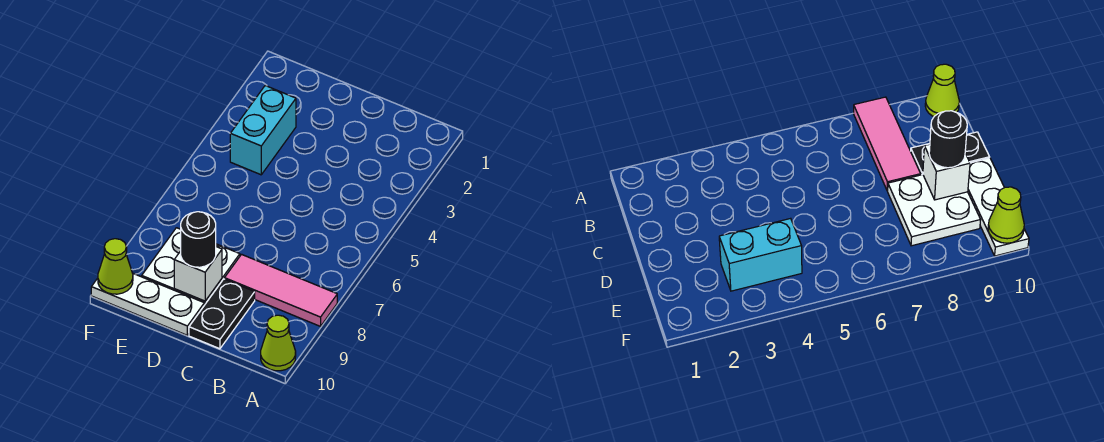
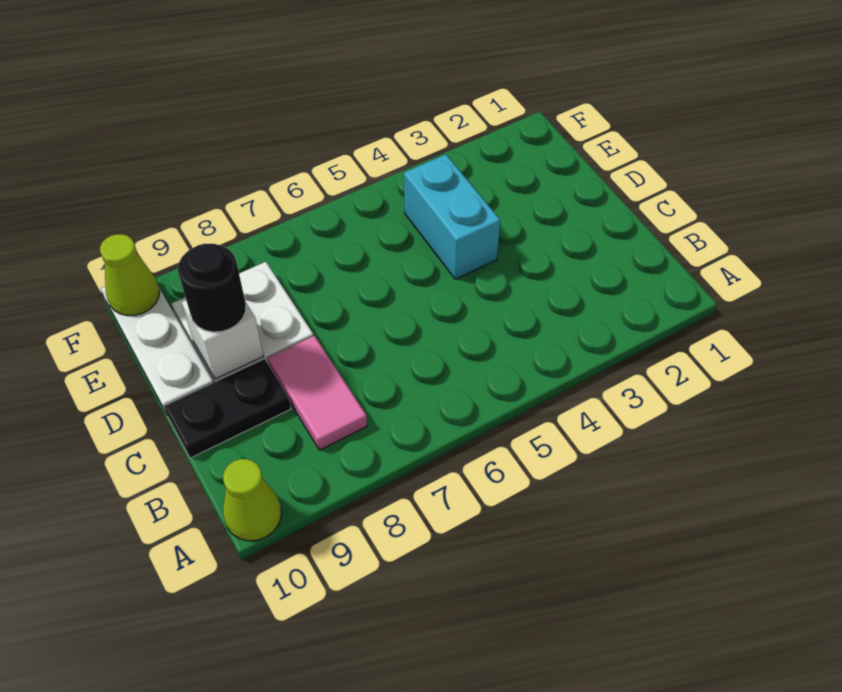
pink 1x3 tile [225,254,337,326] -> pink 1x2 tile [268,336,367,450]
cyan 1x2 brick [230,86,296,175] -> cyan 1x2 brick turned to [404,155,500,279]

